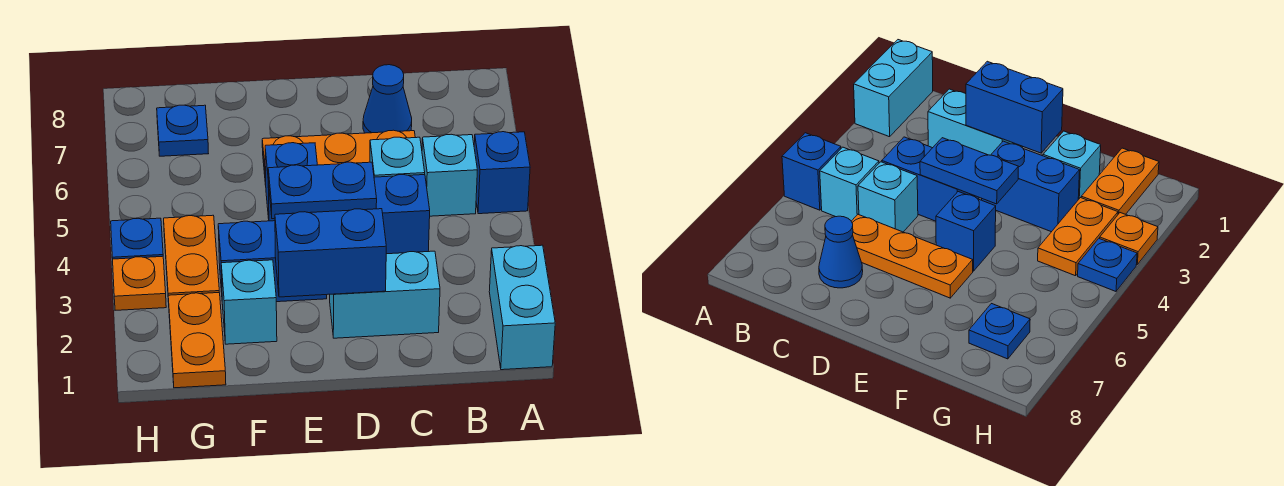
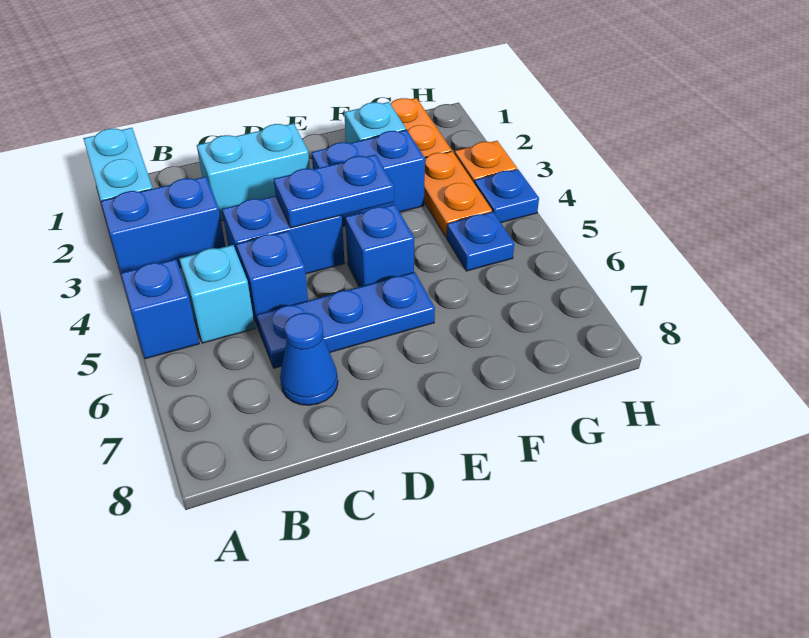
cyan 1x1 brick [370,137,425,177] -> blue 1x1 brick [236,231,308,327]
orange 1x3 plate [262,130,415,185] -> blue 1x3 plate [256,272,435,368]
blue 1x2 brick [275,209,386,297] -> blue 1x2 brick moved to [101,177,225,273]
blue 1x1 plate [157,105,209,156] -> blue 1x1 plate moved to [447,212,514,271]

